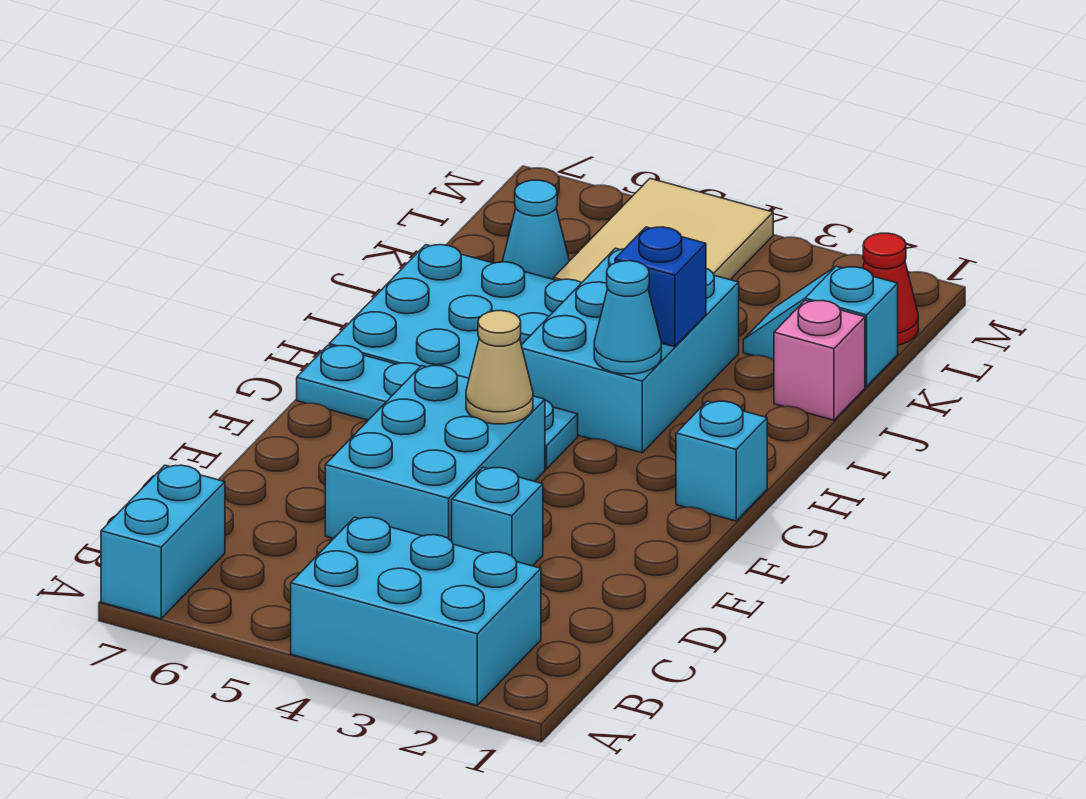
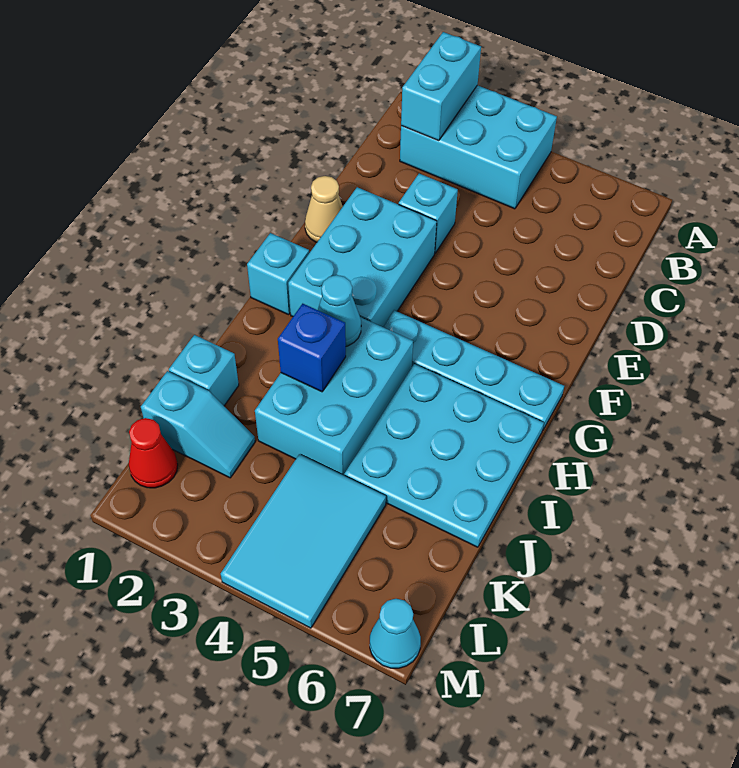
cyan 1x2 brick [101,465,225,619] -> cyan 1x2 brick moved to [401,32,481,141]
cyan 2x3 brick [325,366,545,541] -> cyan 2x3 brick moved to [288,187,437,327]
tan 1x1 cone [466,311,533,424] -> tan 1x1 cone moved to [305,176,343,242]
pink 1x1 brick [774,300,865,420] -> cyan 1x1 brick [169,335,239,406]
tan 2x3 tile [554,178,773,283] -> cyan 2x3 tile [221,454,386,628]
cyan 1x1 cone [503,180,569,279] -> cyan 1x1 cone moved to [370,599,421,668]

